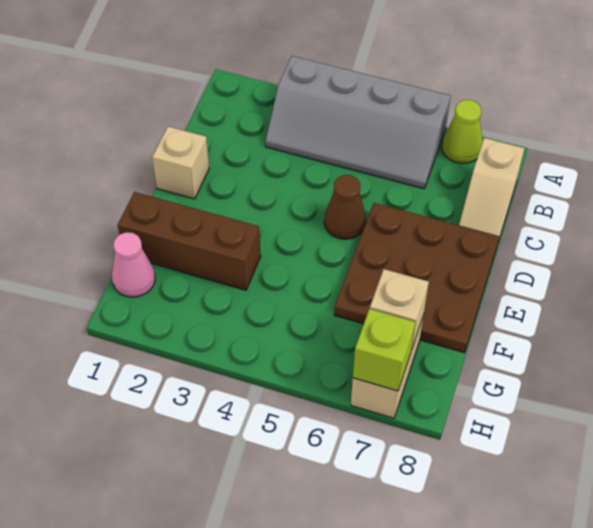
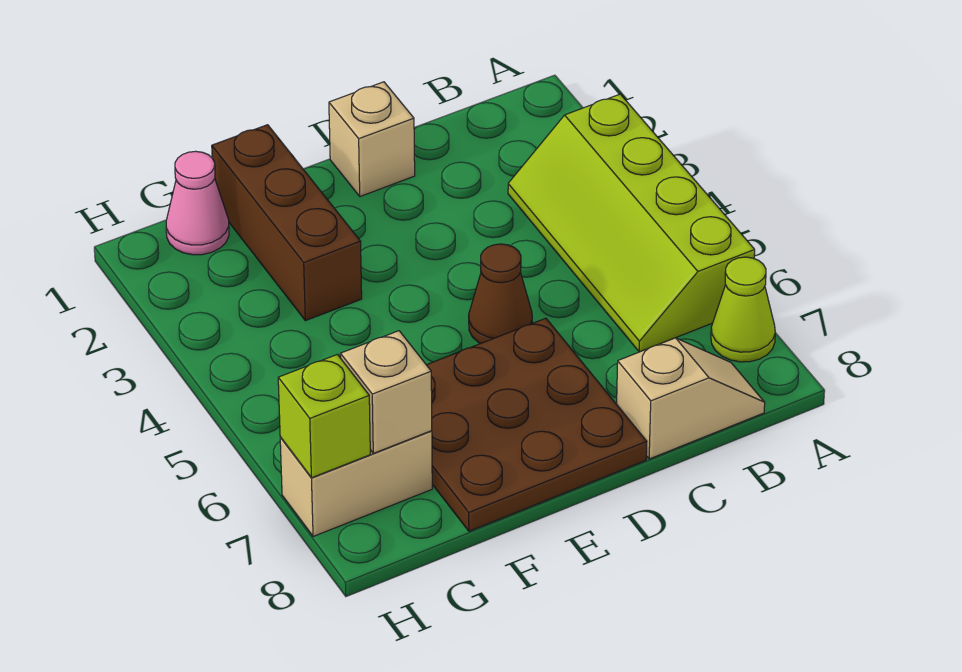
grey 2x4 slope [265,56,451,189] -> lime 2x4 slope [508,94,755,352]
tan 1x2 slope [459,138,525,238] -> tan 1x2 slope turned to [617,338,765,459]

